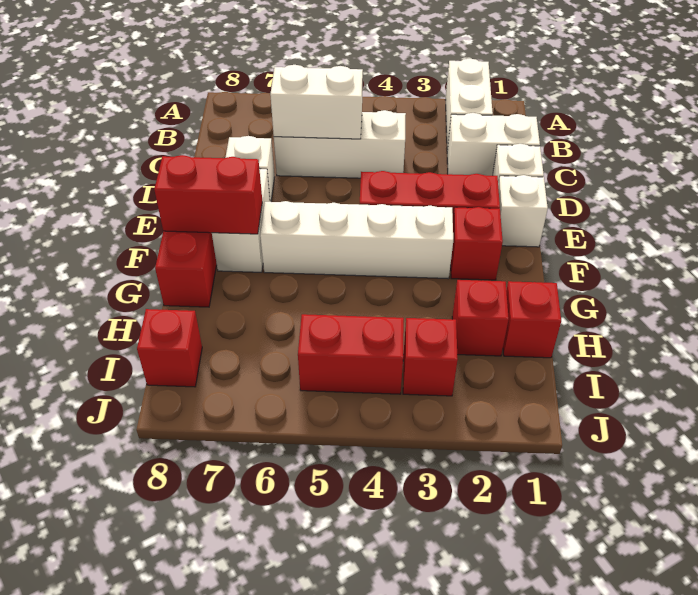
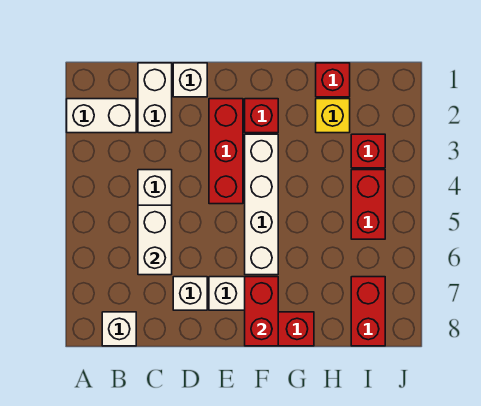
white 1x1 brick [498,175,548,247] -> white 1x1 brick moved to [102,312,136,346]
red 1x1 brick [452,280,509,356] -> yellow 1x1 brick [316,99,350,133]
red 1x1 brick [137,309,202,387] -> red 1x2 brick [351,277,385,346]

